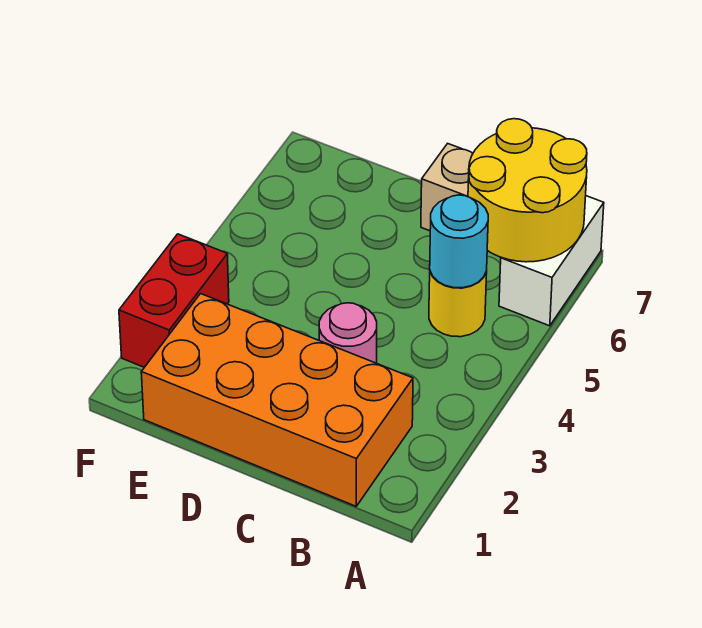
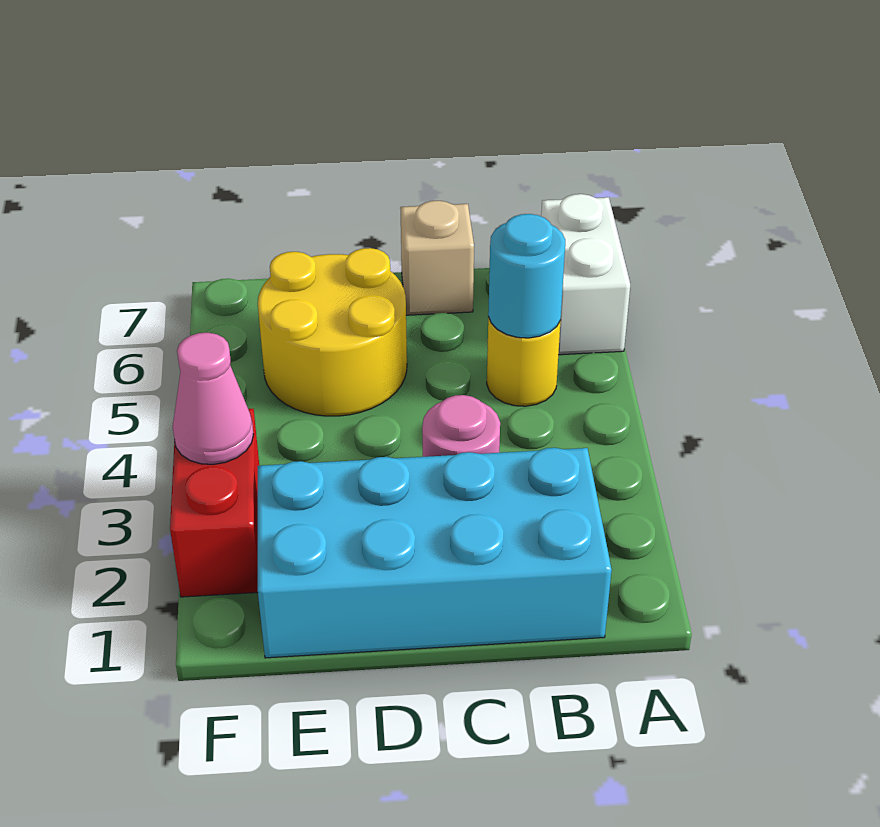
yellow 2x2 round brick [468,119,587,262] -> yellow 2x2 round brick moved to [258,248,407,416]
orange 2x4 brick [141,294,413,506] -> cyan 2x4 brick [258,448,612,658]
none -> pink 1x1 cone [173,333,254,464]

